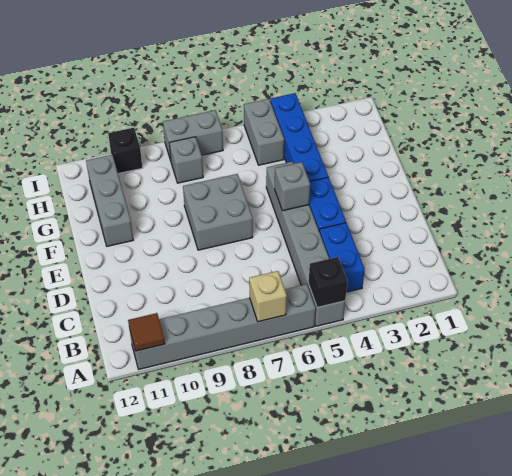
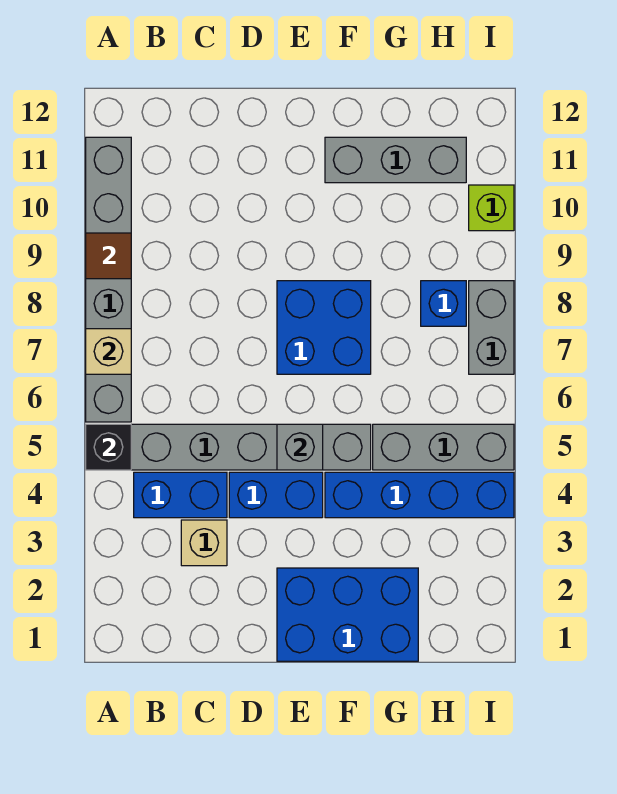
brown 1x1 tile [128,313,165,351] -> brown 1x1 tile moved to [86,233,131,279]
none -> tan 1x1 brick [181,520,227,566]
none -> blue 2x3 brick [277,568,418,661]
grey 2x2 brick [183,174,253,250] -> blue 2x2 brick [277,281,371,374]
grey 1x2 brick [244,99,284,165] -> grey 1x3 brick [373,424,514,470]
grey 1x1 brick [169,137,203,183] -> blue 1x1 brick [421,281,466,326]
black 1x1 brick [108,128,142,174] -> lime 1x1 brick [469,185,514,231]

